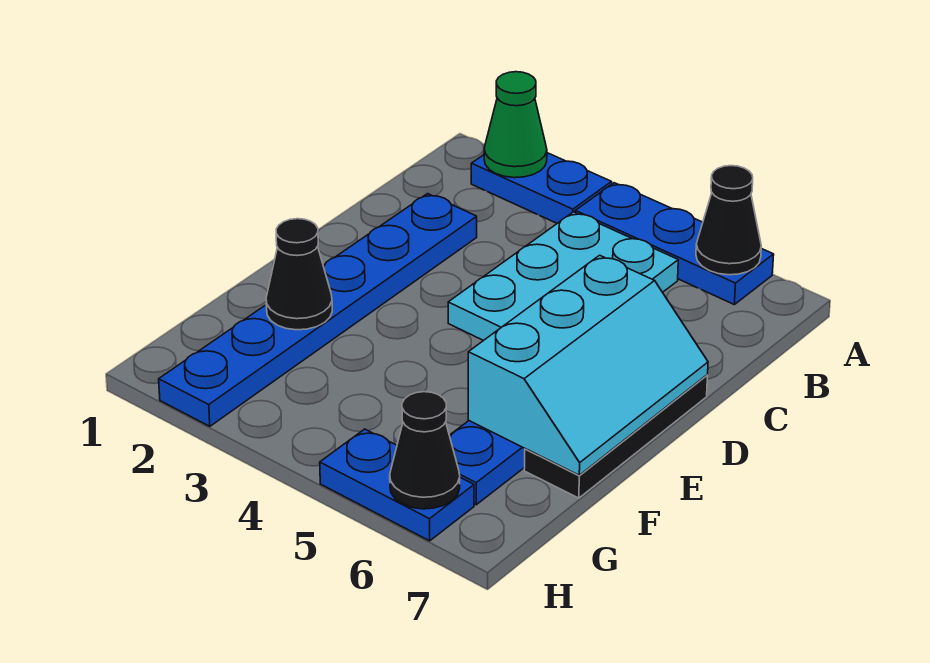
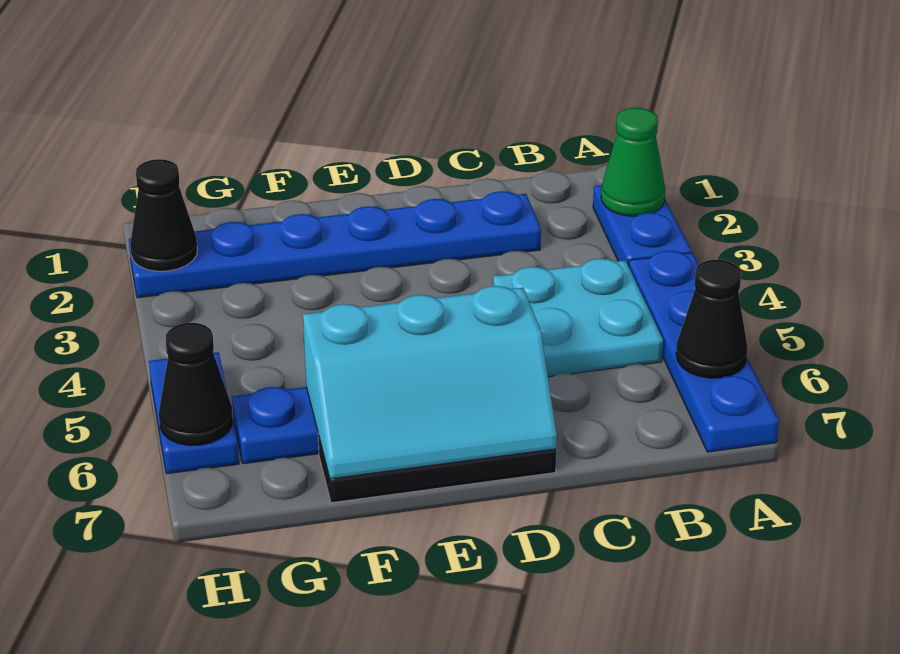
blue 1x3 plate [575,183,774,304] -> blue 1x4 plate [629,251,779,452]
cyan 2x3 plate [448,212,678,341] -> cyan 2x2 plate [493,259,663,377]
black 1x1 cone [266,219,332,330] -> black 1x1 cone moved to [130,159,197,271]

